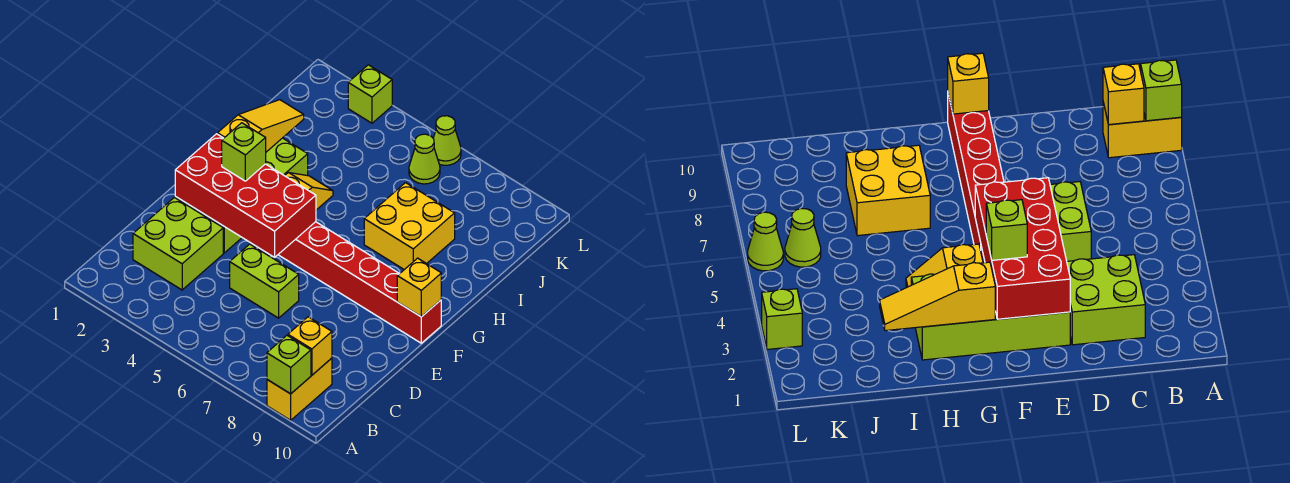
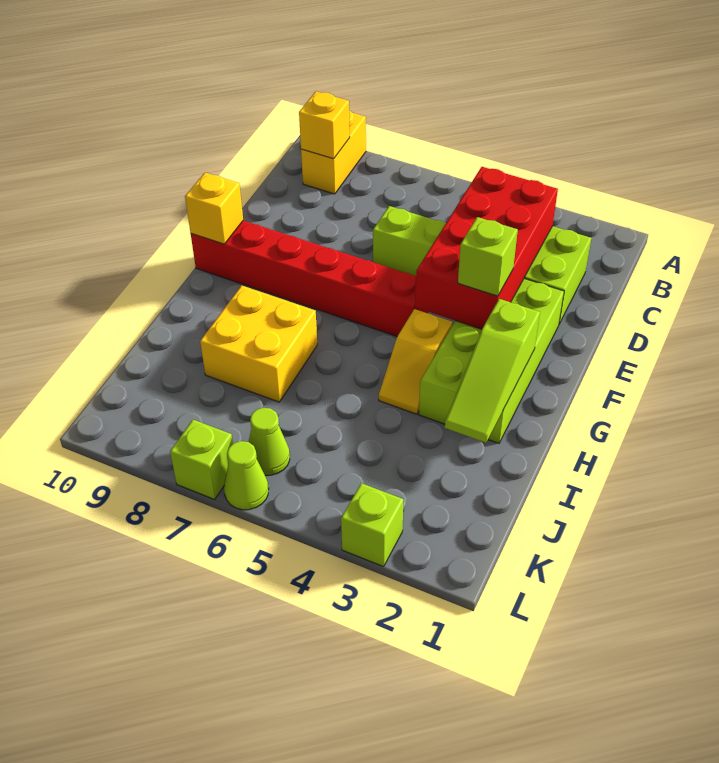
lime 1x1 brick [267,336,311,394] -> lime 1x1 brick moved to [170,420,233,499]
red 2x4 brick [175,134,316,257] -> red 2x4 brick turned to [415,167,558,329]
yellow 1x3 slope [218,100,304,152] -> lime 1x3 slope [445,299,540,443]

